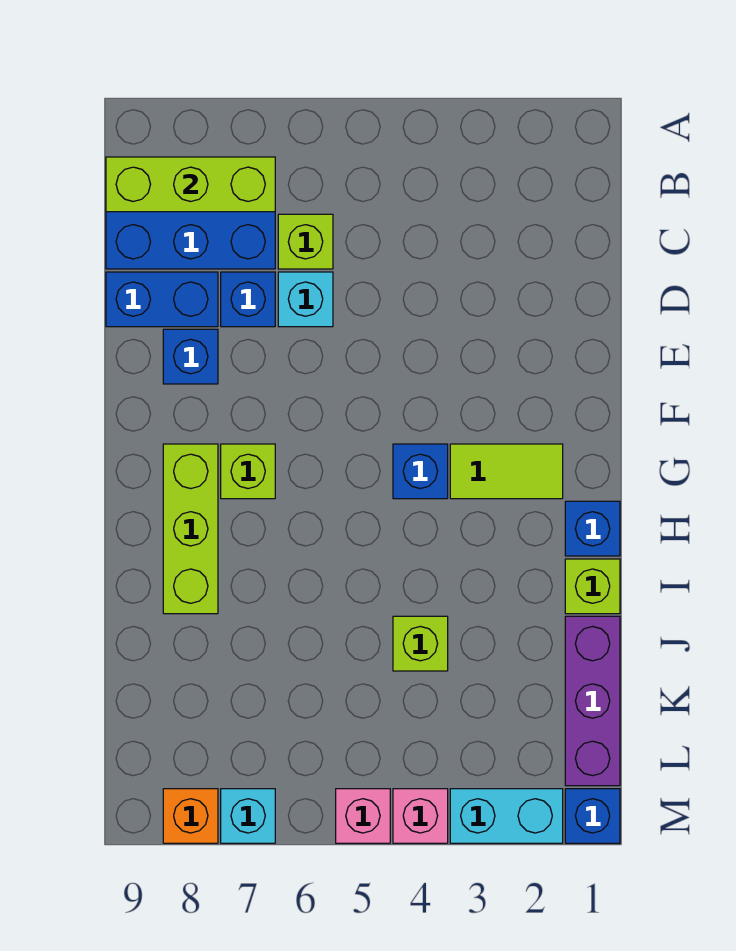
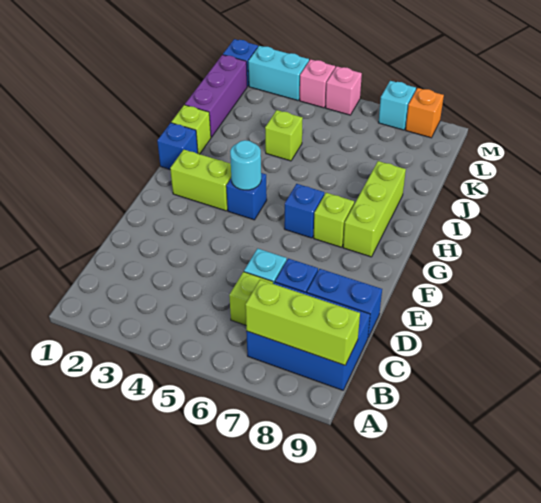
blue 1x1 brick [163,329,218,384] -> blue 1x1 brick moved to [284,184,324,238]
lime 1x2 tile [450,444,563,499] -> lime 1x2 brick [170,150,231,211]
none -> cyan 1x1 round brick [230,140,261,190]

